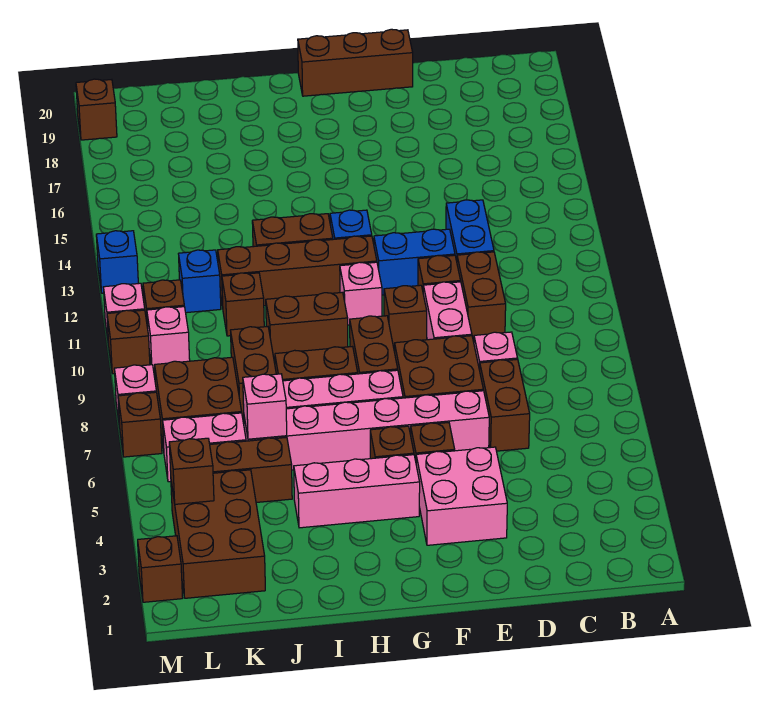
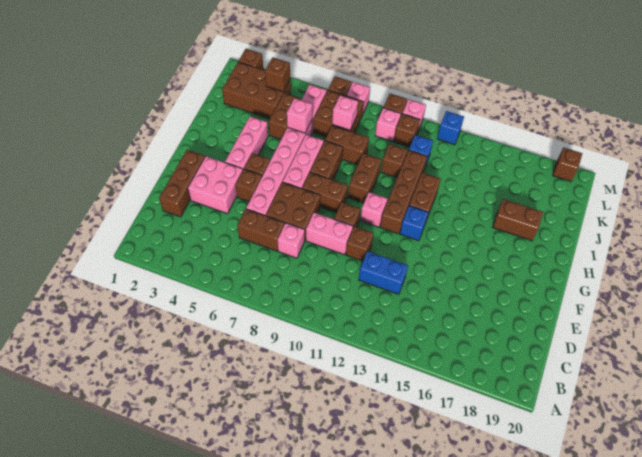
brown 1x2 brick [457,252,506,341] -> brown 1x2 brick moved to [493,199,543,241]
blue 1x2 brick [374,229,455,295] -> none
brown 1x3 brick [298,29,413,96] -> brown 1x3 brick moved to [159,150,205,217]
none -> pink 1x1 brick [332,95,358,130]

